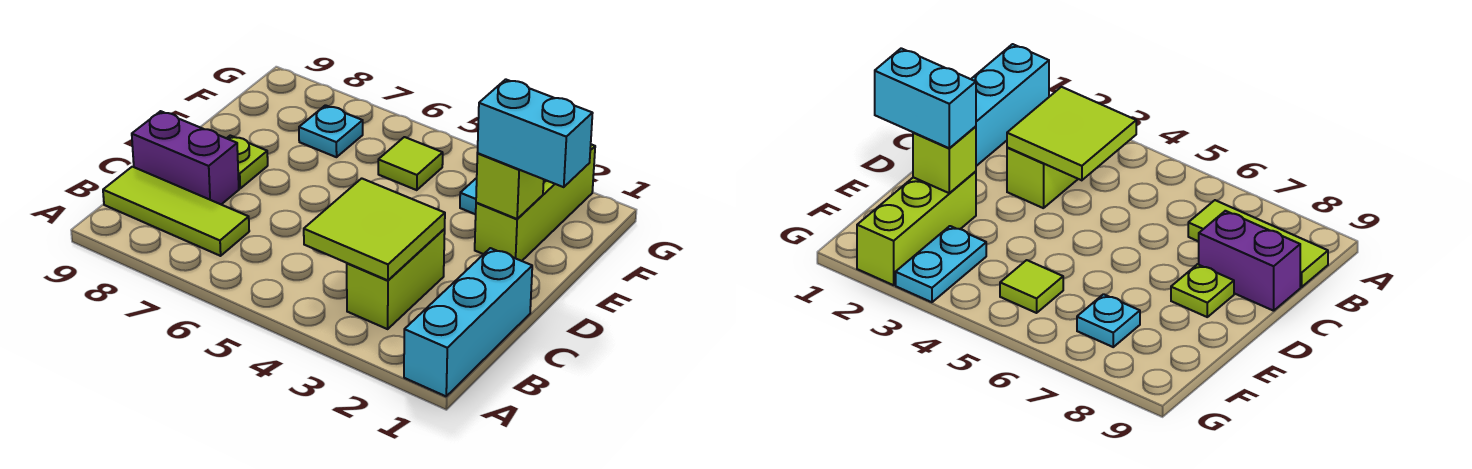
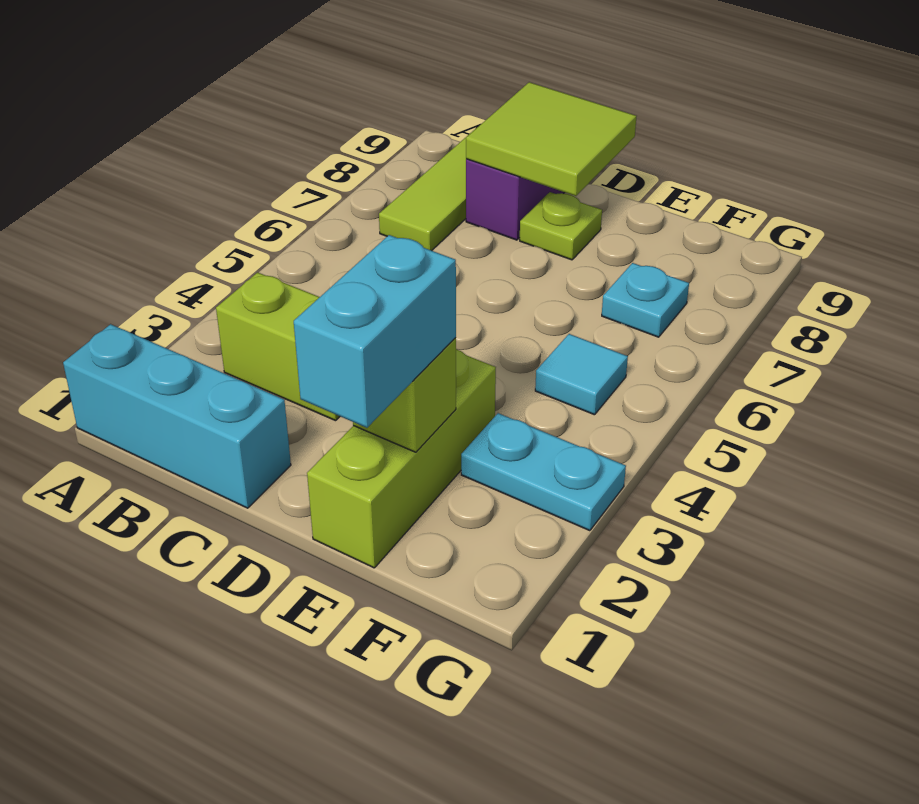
lime 2x2 tile [304,178,445,280] -> lime 2x2 tile moved to [466,82,637,196]
lime 1x3 brick [475,144,595,261] -> lime 1x3 brick turned to [307,349,496,568]
lime 1x1 tile [378,137,443,190] -> cyan 1x1 tile [535,334,628,415]

